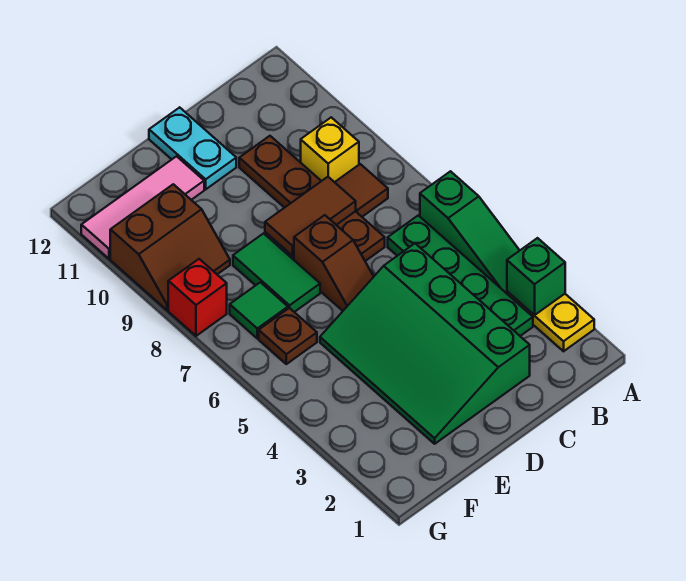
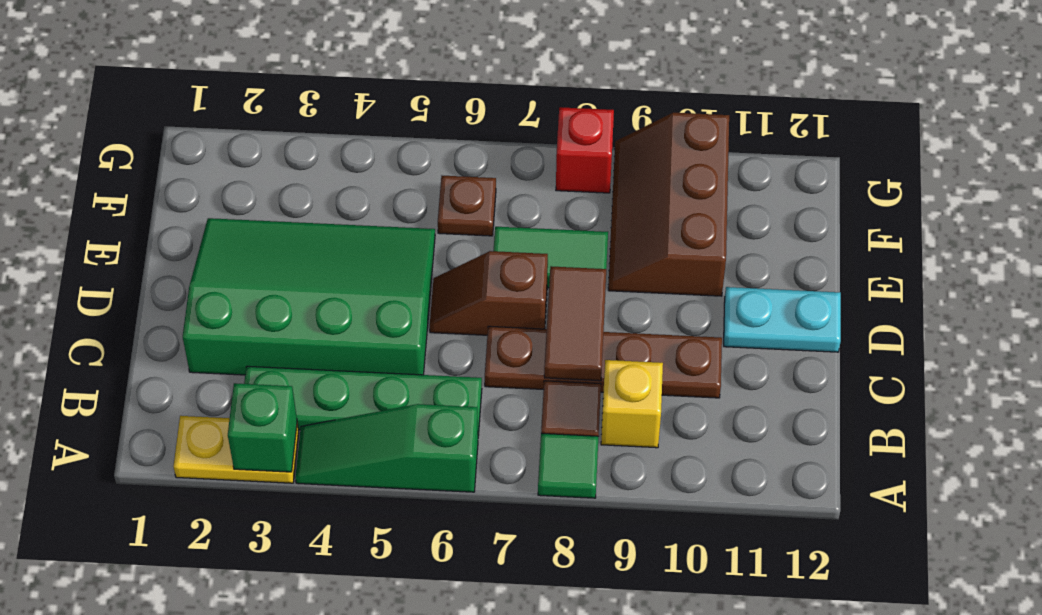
pink 1x3 tile [81,156,204,259] -> none
green 1x1 tile [230,282,288,338] -> green 1x1 tile moved to [538,433,599,498]
brown 2x2 slope [110,184,230,310] -> brown 2x3 slope [608,113,729,296]

